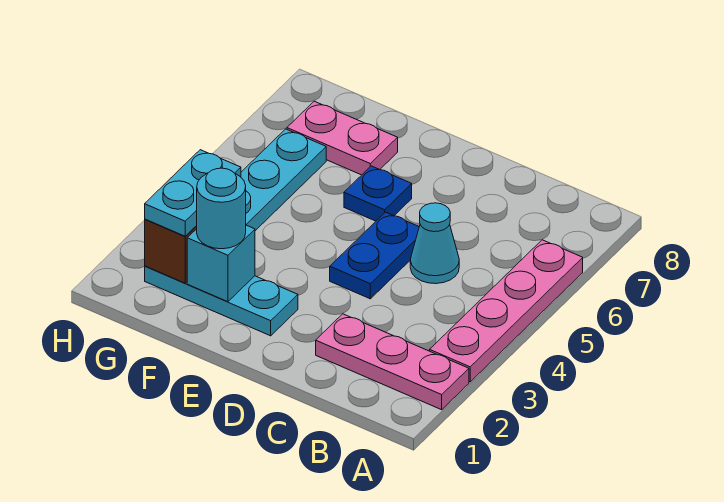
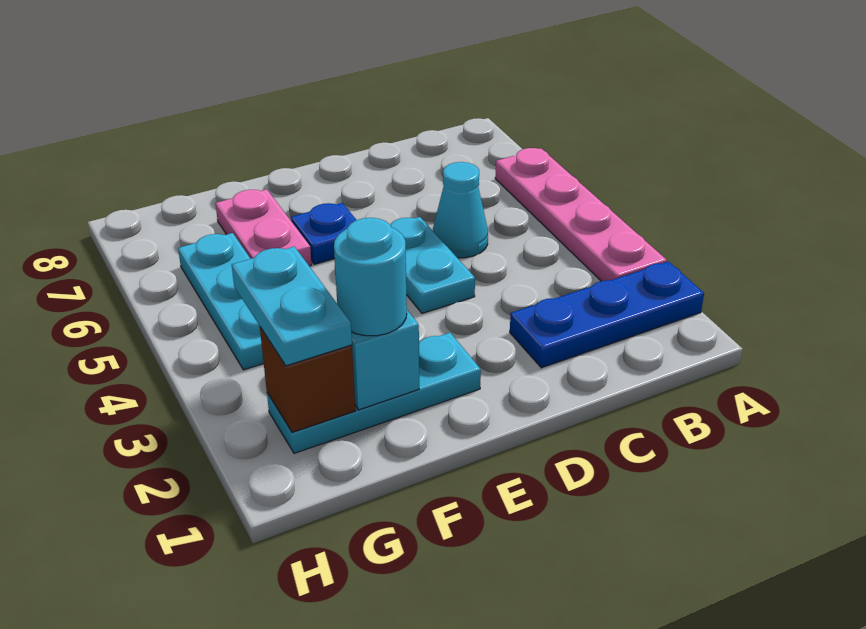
pink 1x3 plate [316,314,469,410] -> blue 1x3 plate [510,262,704,368]
blue 1x2 plate [330,212,419,299] -> cyan 1x2 plate [390,217,475,313]
pink 1x2 plate [287,101,398,175] -> pink 1x2 plate turned to [215,189,312,266]

